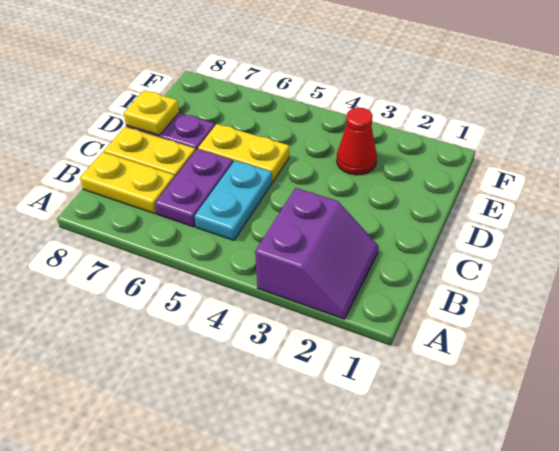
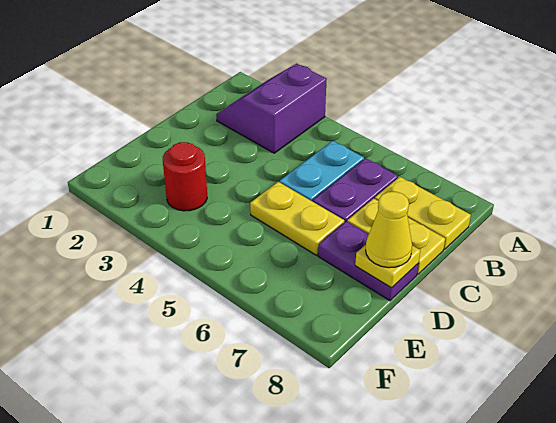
none -> yellow 1x1 cone [366,192,412,268]
red 1x1 cone [337,108,377,175] -> red 1x1 round brick [163,142,207,211]

